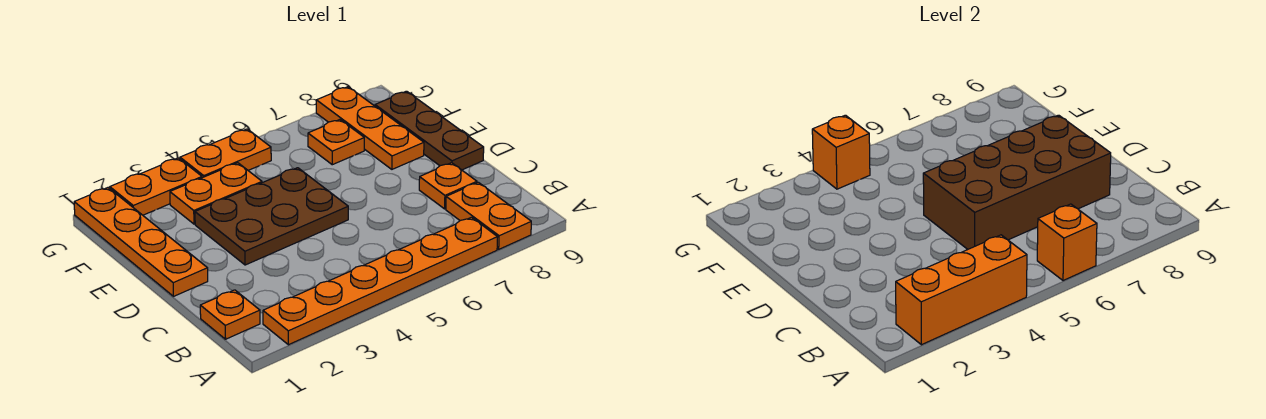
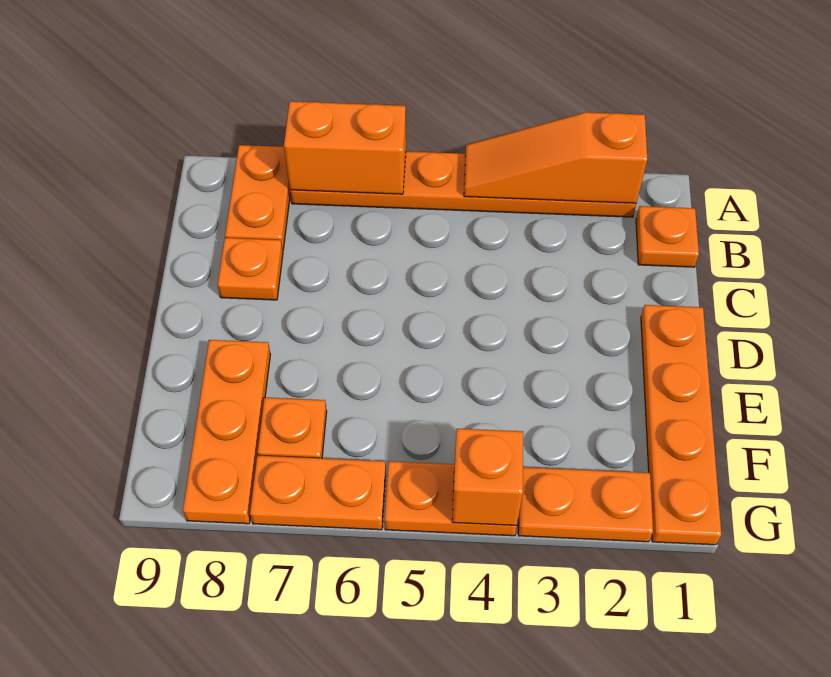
orange 1x3 brick [896,235,1027,345] -> orange 1x3 slope [464,112,647,203]
orange 1x1 brick [1037,204,1097,281] -> orange 1x2 brick [284,101,406,194]
brown 2x4 brick [923,115,1111,249] -> none
brown 2x3 plate [195,168,348,265] -> none
brown 1x3 plate [375,91,484,170] -> none
orange 1x2 plate [170,163,262,224] -> orange 1x2 plate moved to [250,456,386,530]

